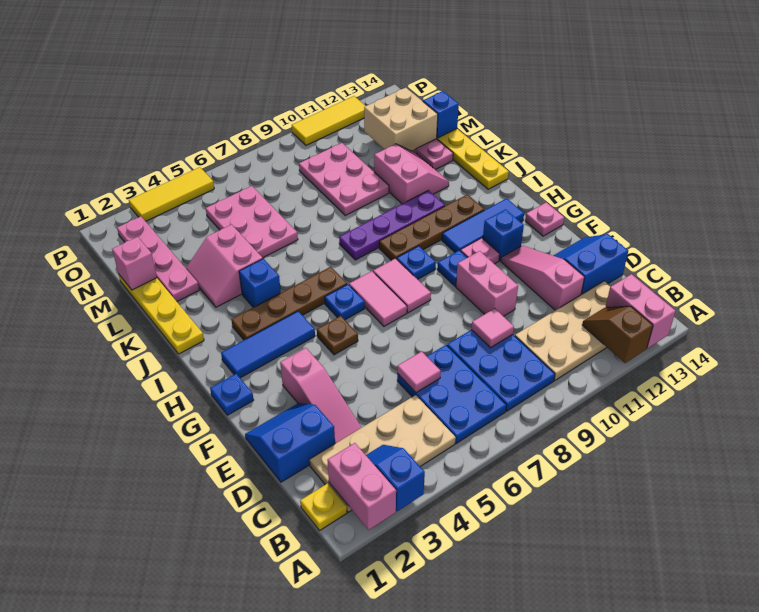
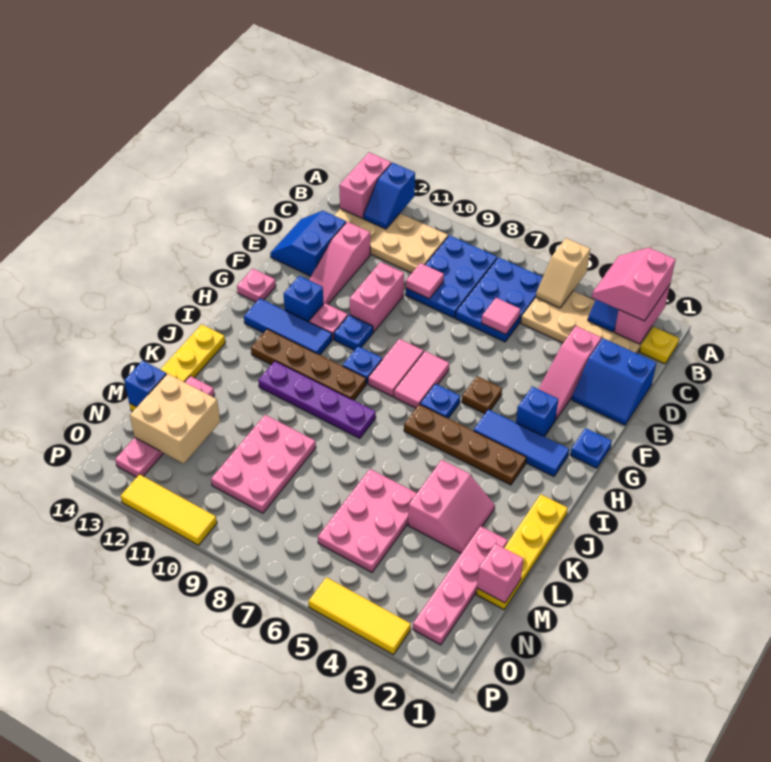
none -> tan 1x2 slope [536,238,590,308]
brown 1x2 slope [582,306,653,363] -> blue 1x2 slope [364,163,415,229]
pink 1x3 slope [280,348,361,443] -> pink 1x3 slope turned to [539,326,601,420]
blue 2x2 slope [553,234,628,295] -> blue 2x2 slope turned to [270,211,346,276]
blue 1x1 brick [239,259,281,307] -> blue 1x1 brick moved to [516,387,558,437]
pink 2x2 slope [374,144,449,204] -> pink 2x2 slope moved to [592,248,676,321]

